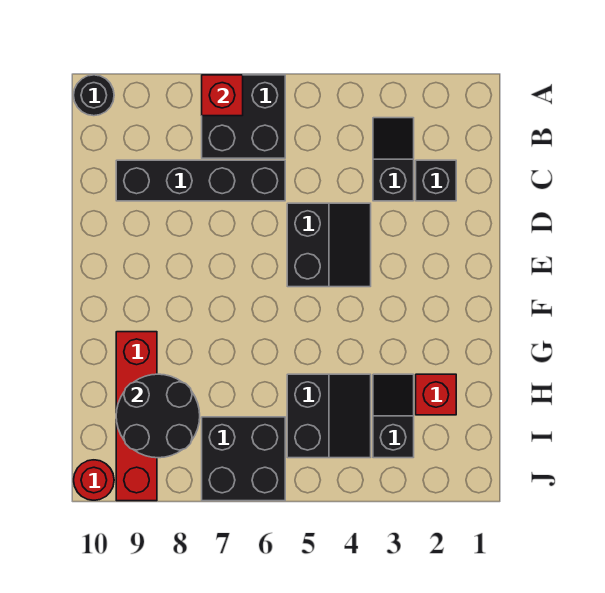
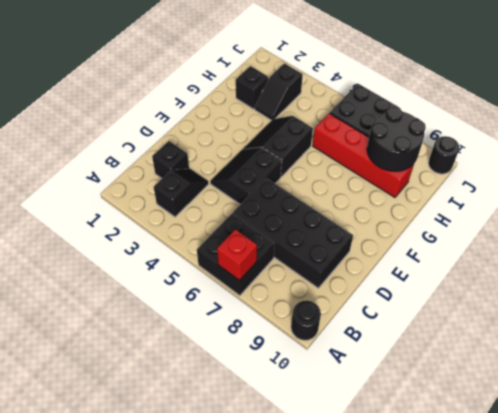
black 1x2 slope [373,118,414,201] -> black 1x2 slope turned to [154,169,209,217]
black 1x4 brick [116,160,285,201] -> black 2x4 brick [233,178,353,288]
red 1x4 brick [116,332,157,501] -> red 1x4 brick turned to [313,113,414,197]
red 1x1 brick [416,374,456,415] -> black 1x1 brick [236,66,268,109]
black 2x2 slope [287,374,371,458] -> black 2x2 slope moved to [243,116,313,177]
red 1x1 round brick [74,460,114,500] -> black 1x1 round brick [428,136,459,174]

